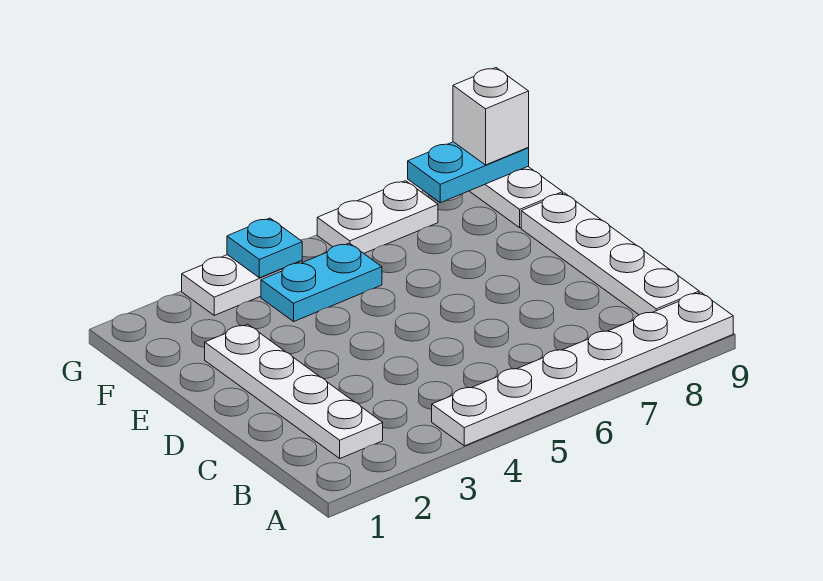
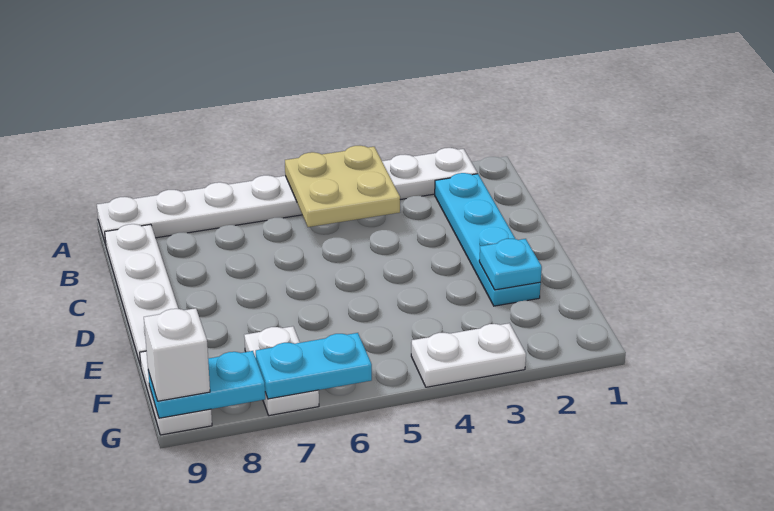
white 1x6 plate [432,292,733,446] -> white 1x8 plate [97,148,477,245]
none -> tan 2x2 plate [285,146,400,227]
white 1x4 plate [205,324,383,458] -> cyan 1x4 plate [435,173,541,306]
cyan 1x2 plate [261,243,382,321] -> cyan 1x2 plate moved to [256,333,372,399]
cyan 1x1 plate [227,218,302,278] -> cyan 1x1 plate moved to [479,239,542,290]
white 1x2 plate [317,181,438,253] -> white 1x2 plate turned to [244,326,319,416]

